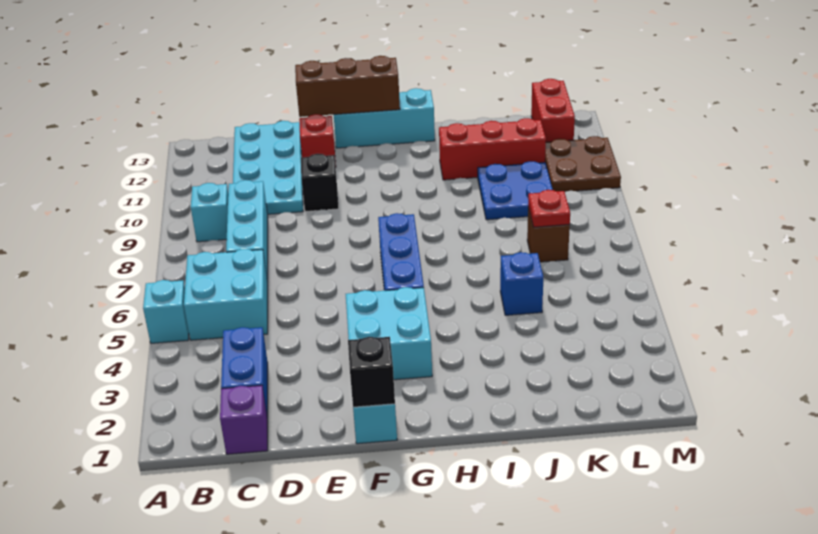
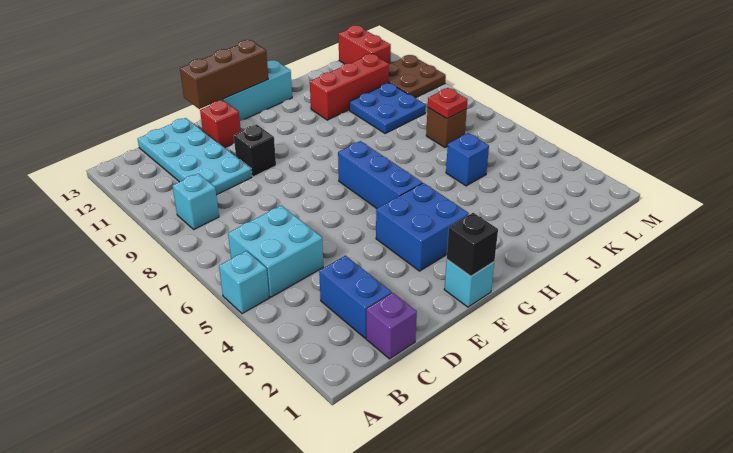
cyan 1x3 brick [226,180,268,282] -> none
cyan 2x2 brick [346,287,432,380] -> blue 2x2 brick [376,183,468,271]

